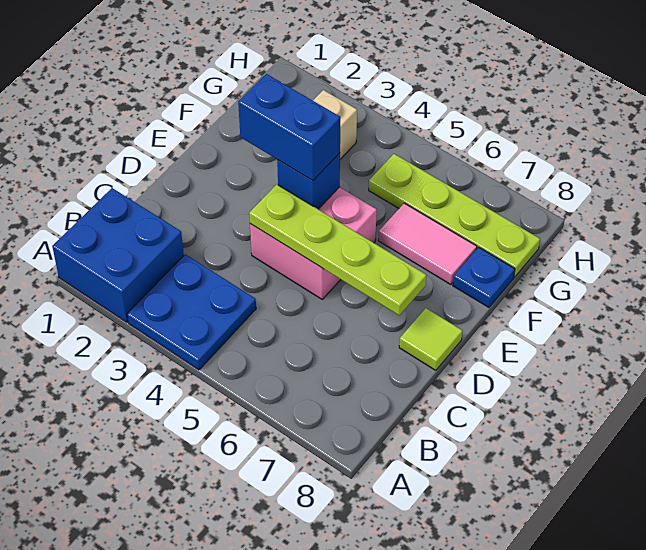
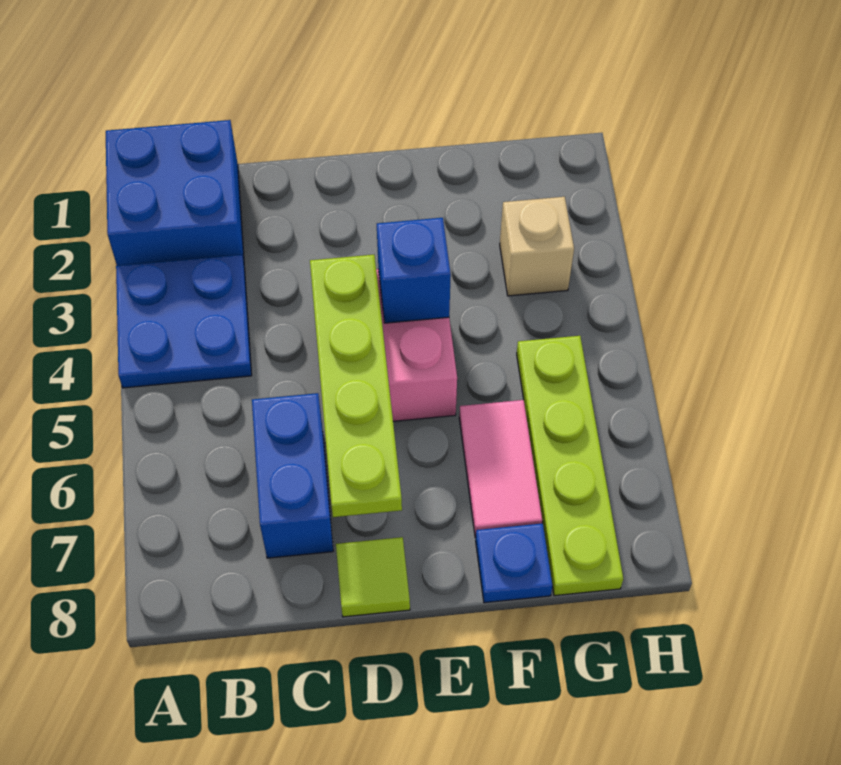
blue 1x2 brick [238,74,340,180] -> blue 1x2 brick moved to [252,393,333,558]

